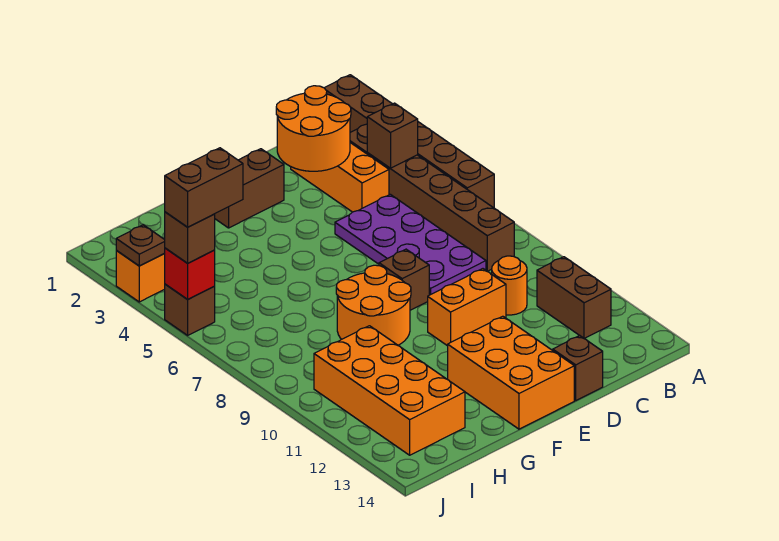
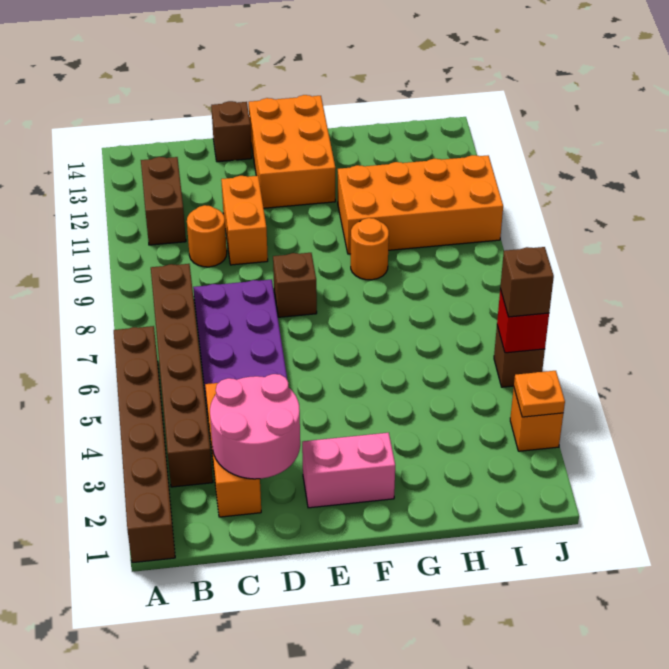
brown 1x1 brick [367,103,418,168] -> none
orange 2x2 round brick [276,86,351,171] -> pink 2x2 round brick [210,374,300,479]
orange 1x2 brick [428,269,506,346] -> orange 1x2 brick turned to [221,176,268,265]
brown 1x2 brick [215,149,284,228] -> pink 1x2 brick [302,433,395,508]
orange 2x2 round brick [336,265,411,345] -> orange 1x1 round brick [351,218,389,280]
orange 2x4 brick [314,326,465,455] -> orange 2x4 brick turned to [338,155,503,254]
brown 1x2 brick [165,148,243,227] -> none
brown 1x1 plate [116,225,165,266] -> orange 1x1 plate [514,371,565,417]

